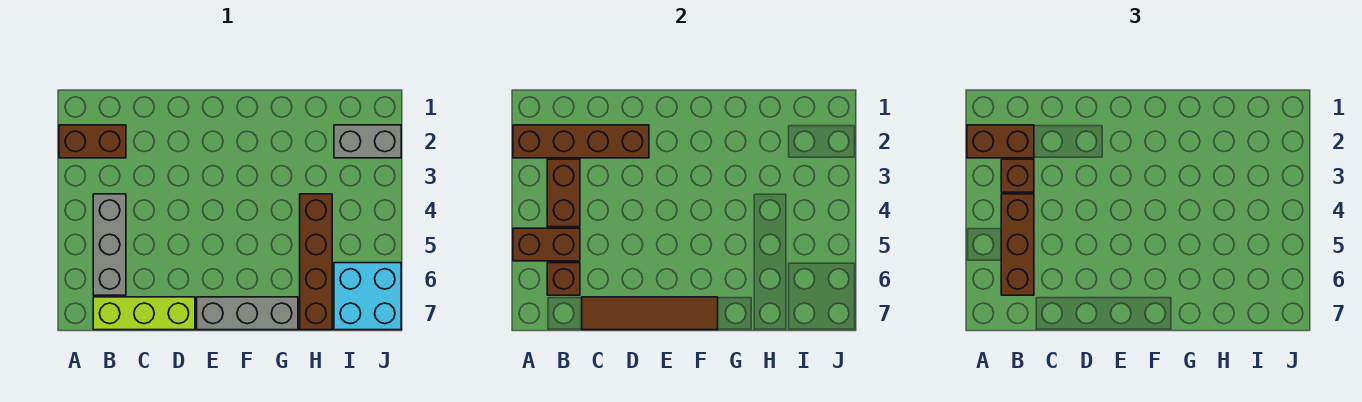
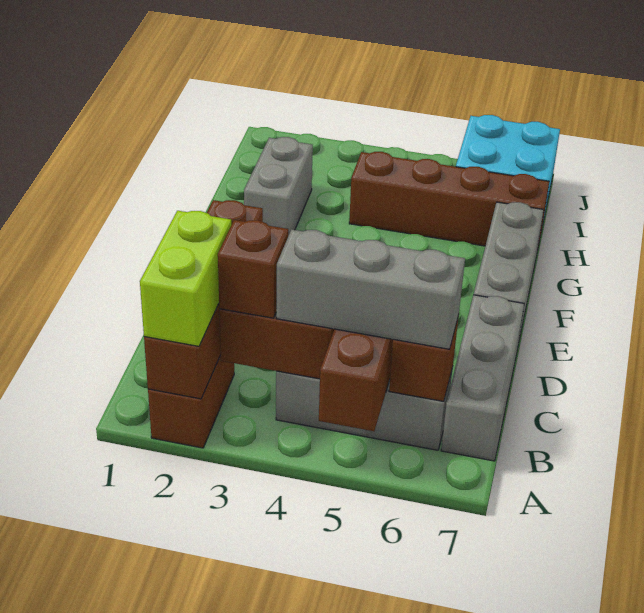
brown 1x2 brick [967,125,1034,158] -> lime 1x2 brick [140,211,231,346]
brown 1x3 brick [1001,194,1034,295] -> grey 1x3 brick [276,229,465,349]
lime 1x3 brick [93,297,195,330] -> grey 1x3 brick [441,295,524,461]
brown 1x4 tile [582,297,718,330] -> none
grey 1x2 brick [334,125,401,158] -> grey 1x2 brick moved to [244,137,313,236]

